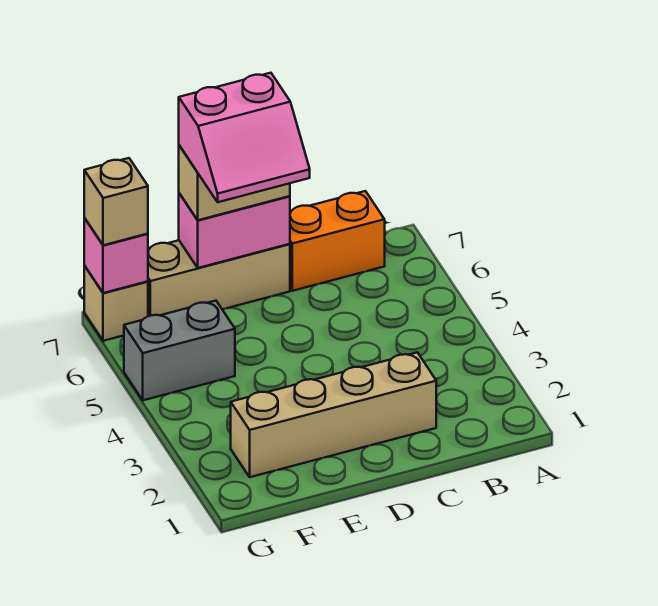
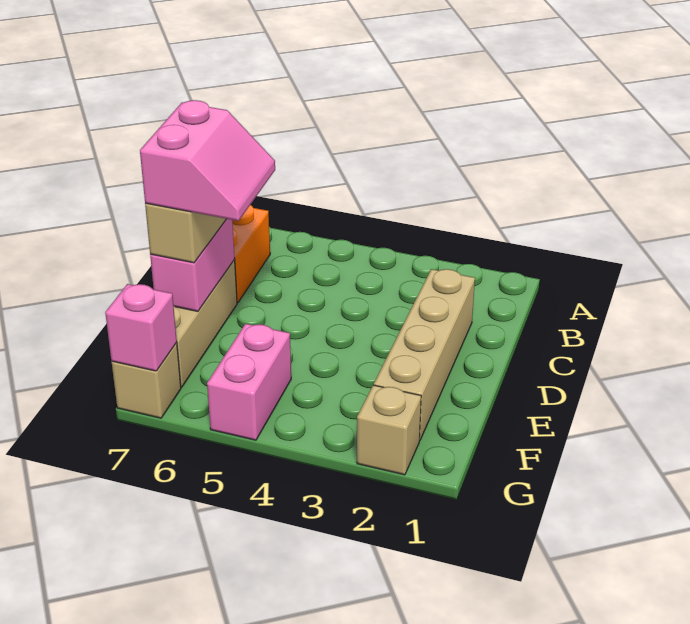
grey 1x2 brick [124,301,235,400] -> pink 1x2 brick [207,324,291,440]
tan 1x1 brick [84,158,148,245] -> tan 1x1 brick moved to [357,385,421,475]

